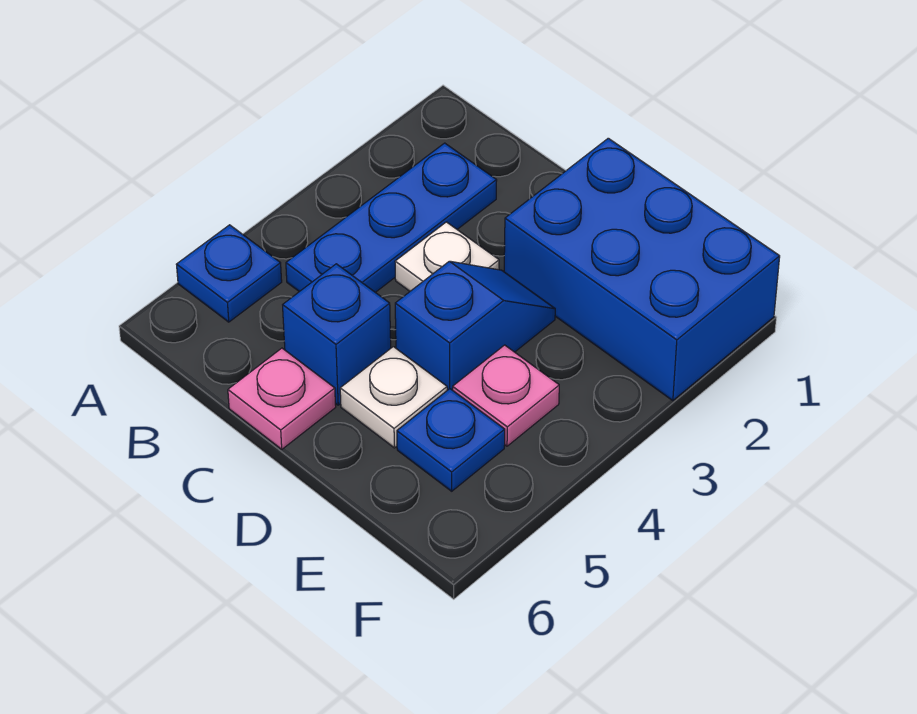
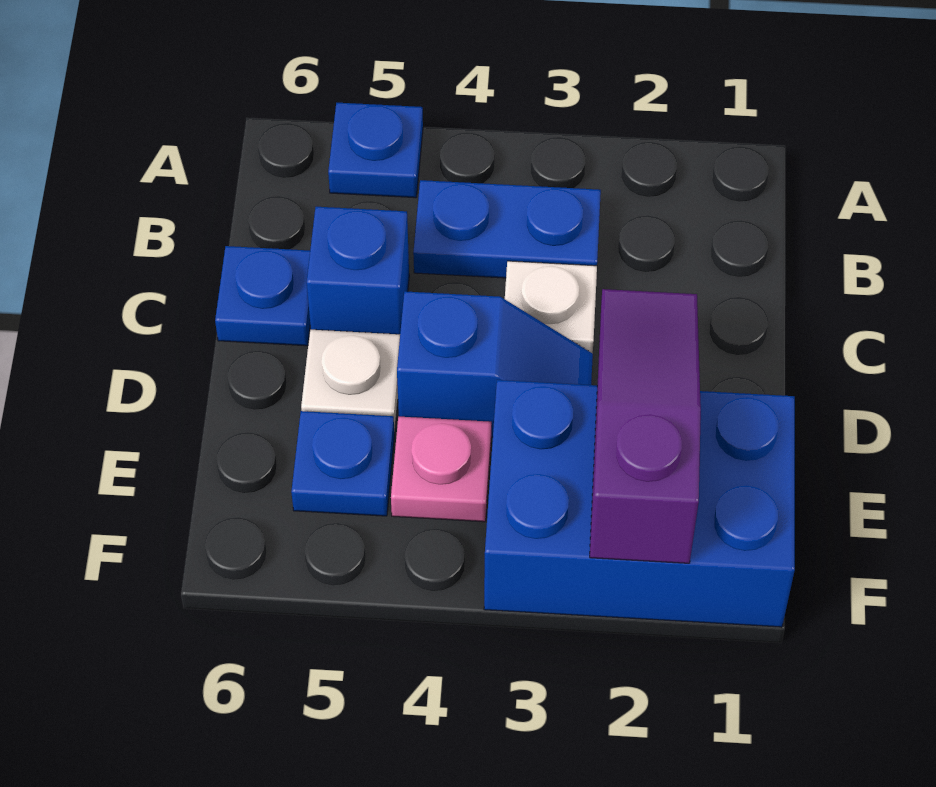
blue 1x3 plate [286,143,497,292] -> blue 1x2 plate [413,180,601,278]
pink 1x1 plate [228,348,336,449] -> blue 1x1 plate [215,246,310,346]
blue 2x3 brick [504,138,780,401] -> blue 2x3 brick turned to [484,380,795,627]
none -> purple 1x3 slope [590,289,701,563]

